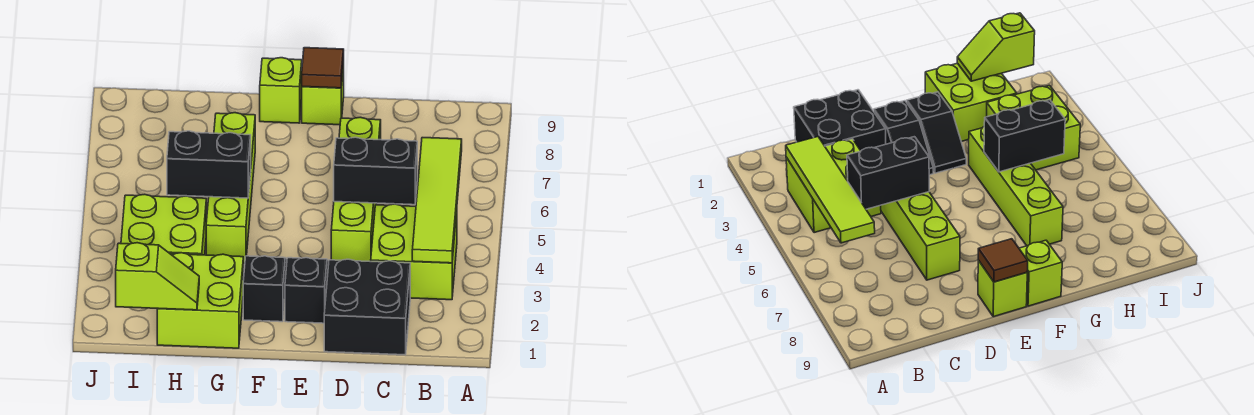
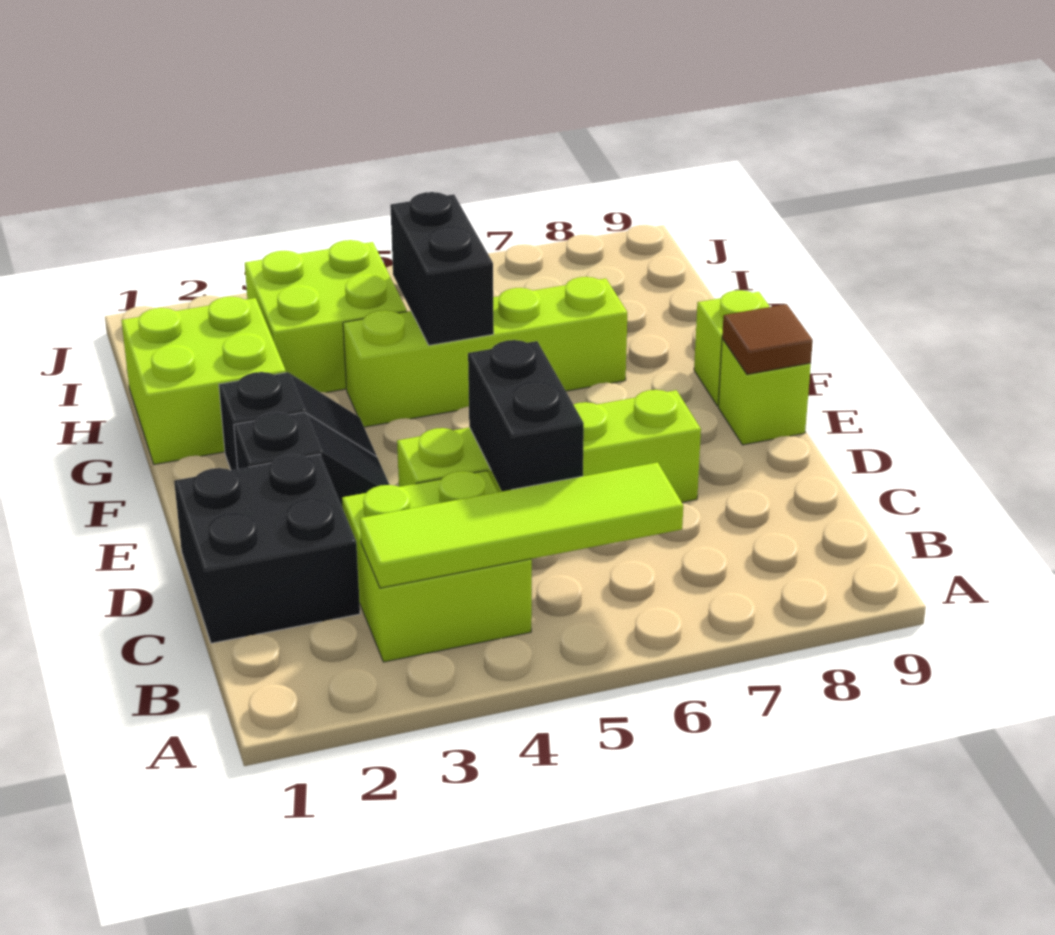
lime 1x2 slope [116,243,199,310] -> none

